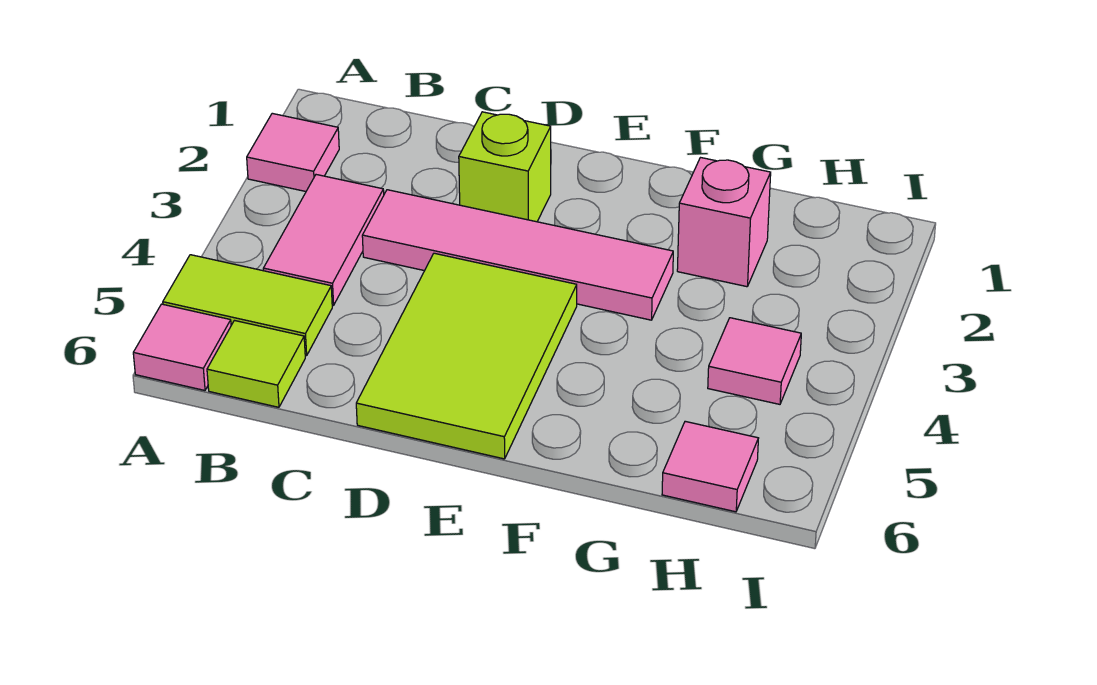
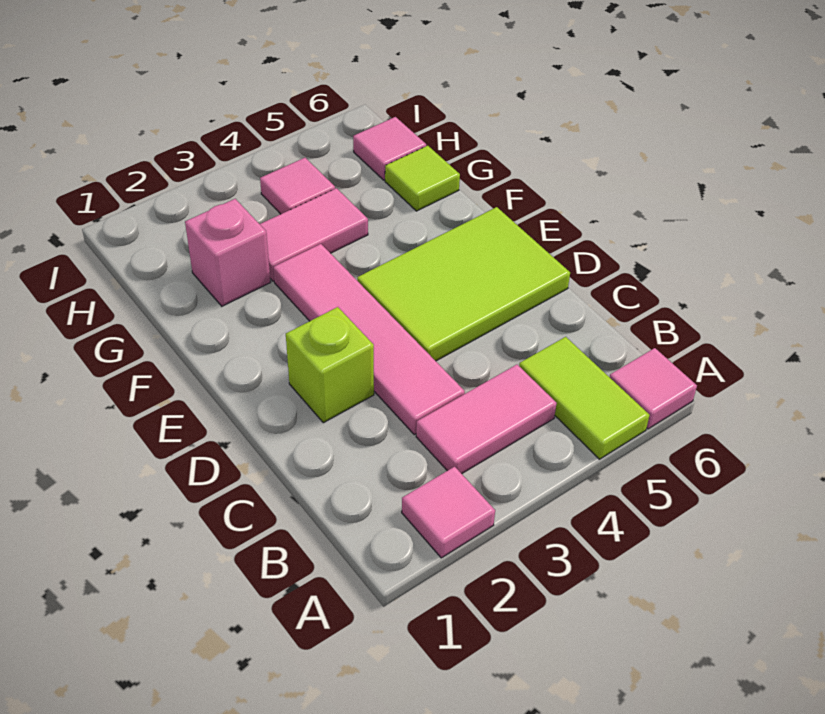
lime 1x1 tile [207,321,305,407] -> lime 1x1 tile moved to [385,146,460,211]
none -> pink 1x2 tile [260,188,368,281]

